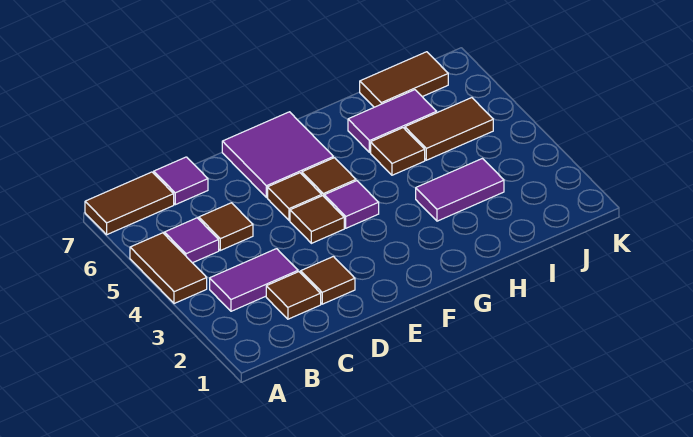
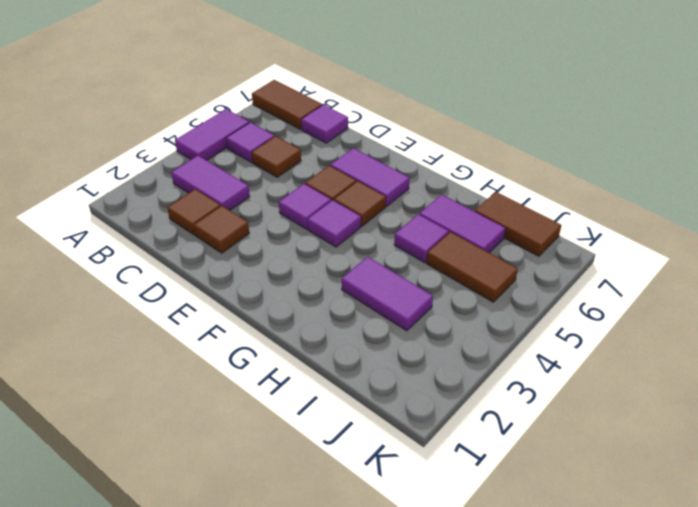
brown 1x2 tile [130,233,207,304] -> purple 1x2 tile [175,109,249,160]
brown 1x1 tile [290,196,344,243] -> purple 1x1 tile [279,184,331,229]
purple 2x2 tile [222,112,333,198] -> purple 1x2 tile [330,148,410,206]
brown 1x1 tile [371,128,425,175] -> purple 1x1 tile [394,214,449,262]

